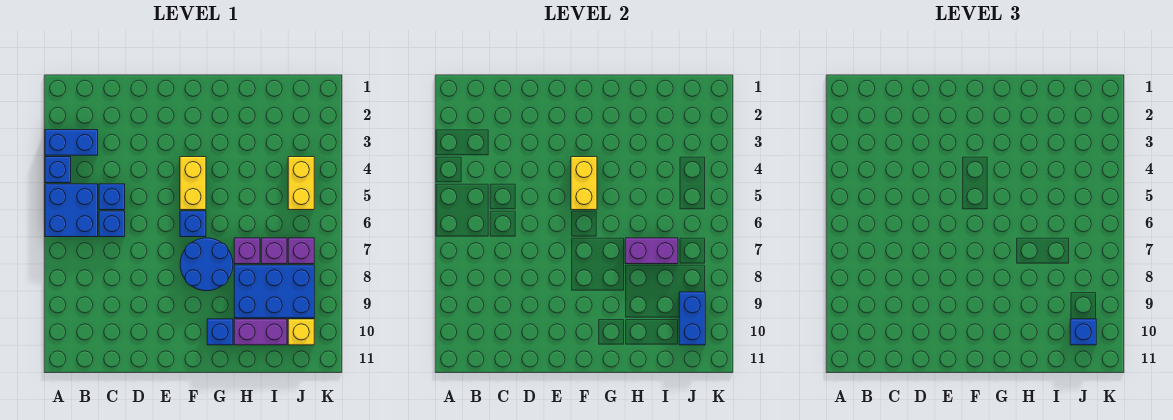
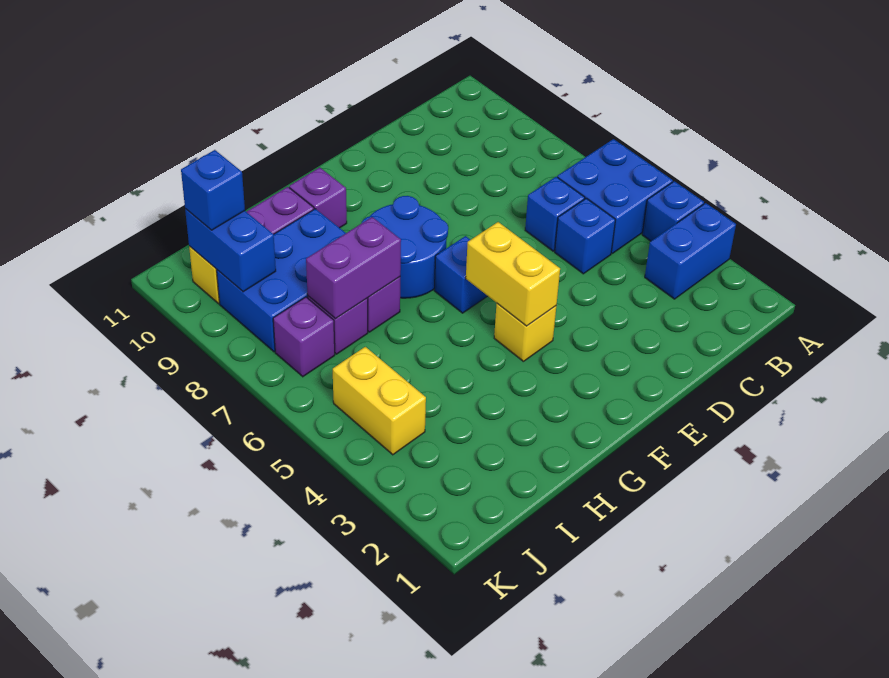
yellow 1x2 brick [180,157,206,210] -> yellow 1x1 brick [494,304,556,361]
blue 1x1 brick [207,319,233,345] -> purple 1x1 brick [289,167,347,228]

